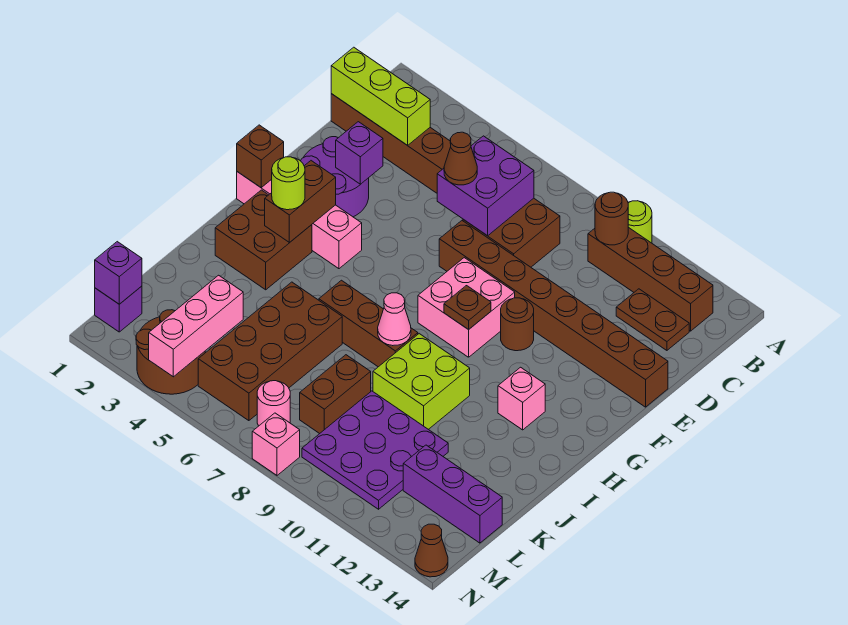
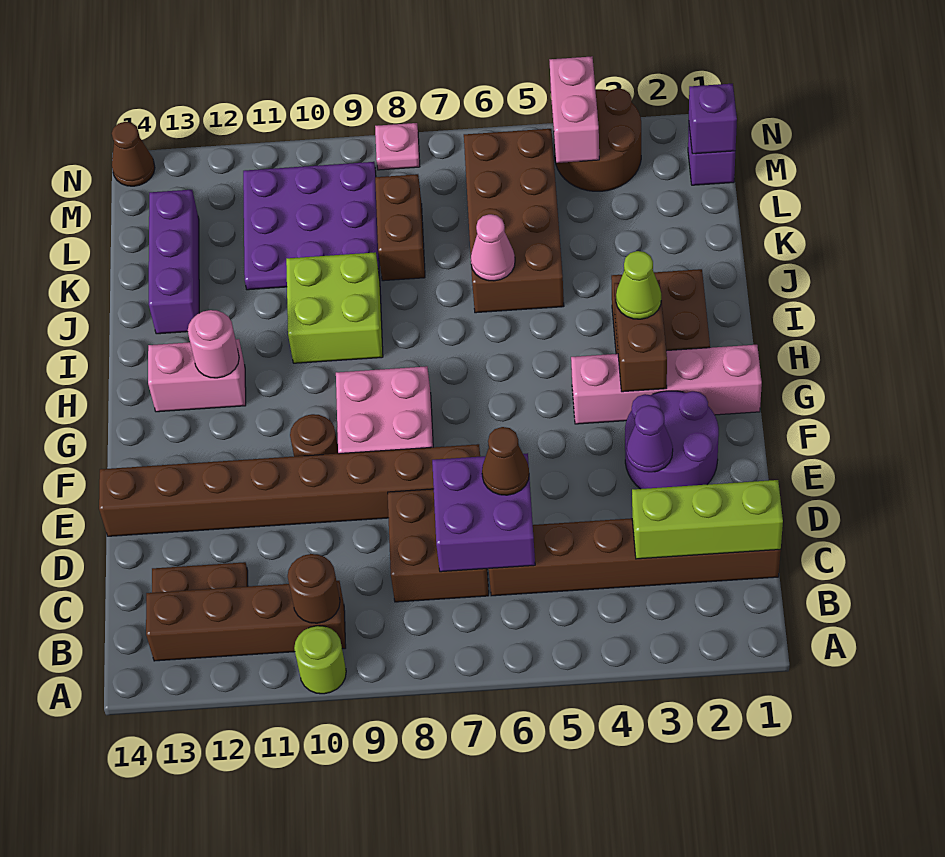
purple 1x1 brick [336,122,383,184] -> purple 1x1 cone [627,405,673,472]
brown 1x1 brick [237,125,284,187] -> none
brown 1x1 plate [444,286,491,330] -> none
lime 1x1 round brick [272,157,305,210] -> lime 1x1 cone [616,251,661,319]
pink 1x1 brick [498,367,545,430] -> pink 1x2 brick [148,339,246,412]
brown 1x3 brick [319,280,418,367] -> none
pink 1x1 cone [378,293,411,346] -> pink 1x1 cone moved to [471,214,515,281]
pink 1x3 brick [149,275,243,377] -> pink 1x2 brick [550,56,599,163]
purple 1x3 brick [403,445,502,543] -> purple 1x3 brick turned to [149,190,199,334]
pink 1x1 round brick [257,381,290,426] -> pink 1x1 round brick moved to [188,310,239,378]
pink 1x1 brick [252,413,300,475] -> pink 1x1 plate [375,123,420,170]

